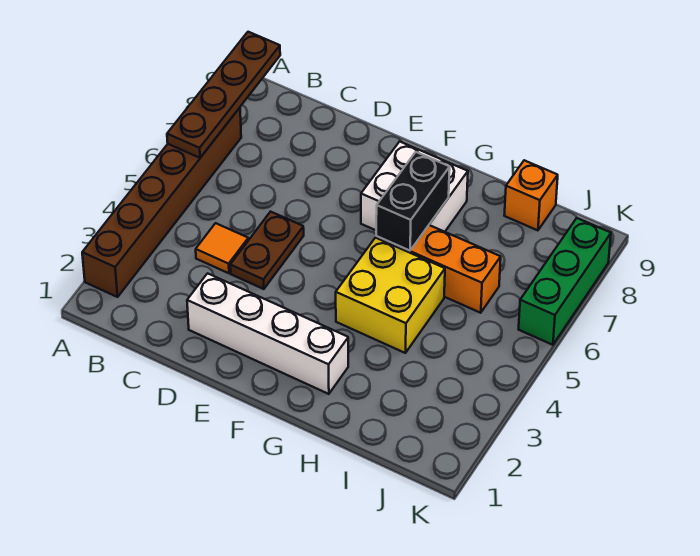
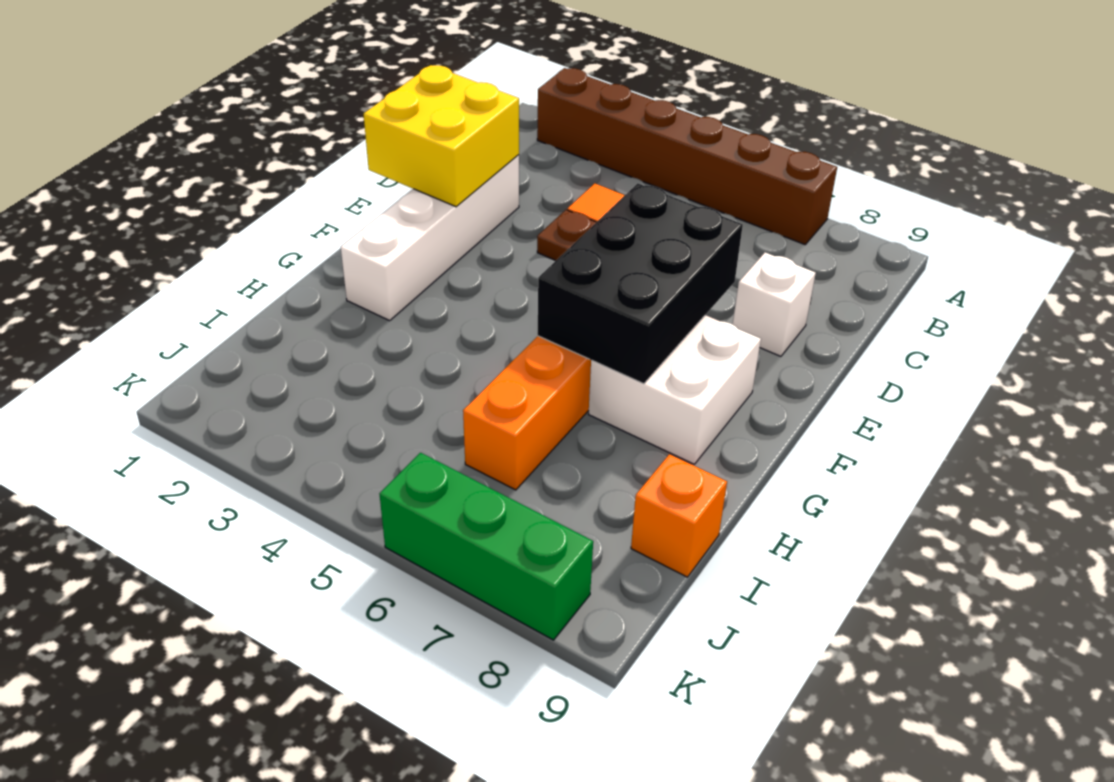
brown 1x4 plate [167,32,280,158] -> none
none -> white 1x1 brick [733,252,816,356]
yellow 2x2 brick [336,238,445,353] -> yellow 2x2 brick moved to [364,65,519,207]
black 1x2 brick [376,152,450,251] -> black 2x3 brick [538,183,743,384]

